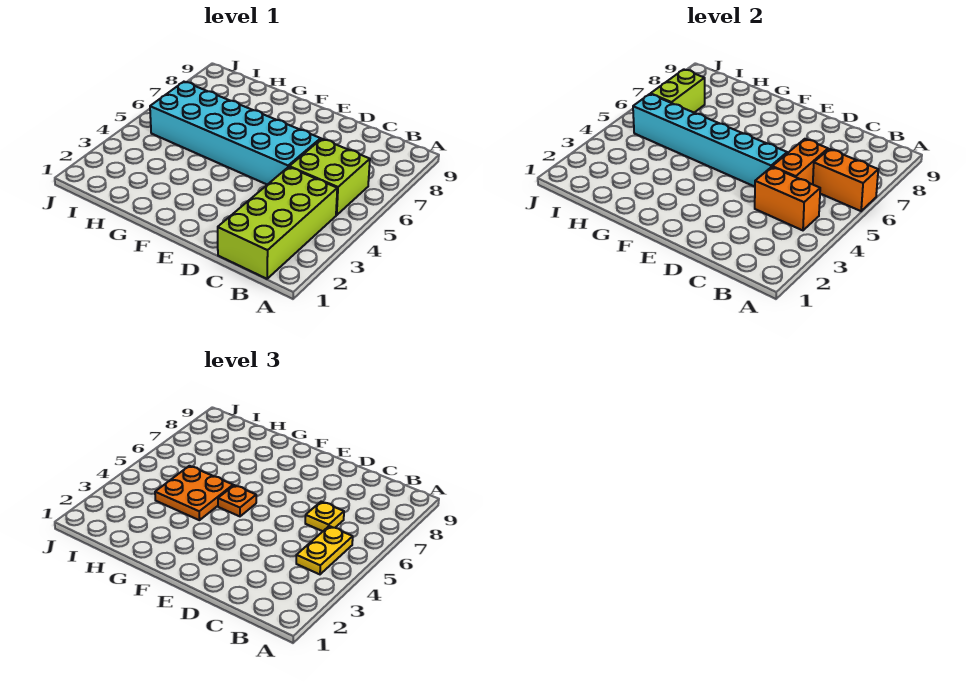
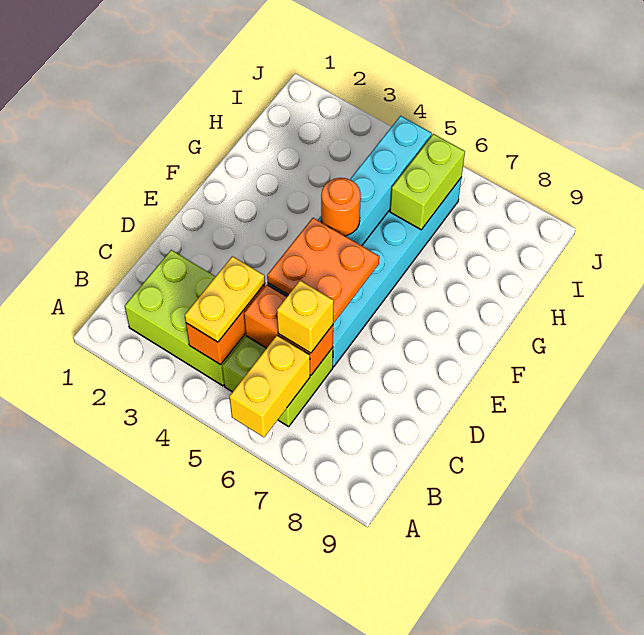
orange 1x2 brick [813,149,878,211] -> yellow 1x2 brick [229,335,310,437]
lime 2x4 brick [218,167,337,279] -> lime 2x3 brick [125,250,246,386]
yellow 1x2 plate [296,526,353,574] -> yellow 1x2 plate turned to [185,256,265,342]
yellow 1x1 plate [305,502,344,531] -> yellow 1x1 brick [277,281,334,353]
orange 1x1 plate [218,485,256,516] -> orange 1x1 round brick [321,178,361,236]
orange 2x2 plate [155,466,233,520] -> orange 2x2 plate moved to [267,218,379,322]
lime 1x2 brick [651,69,705,113] -> lime 1x2 brick turned to [390,134,465,230]

